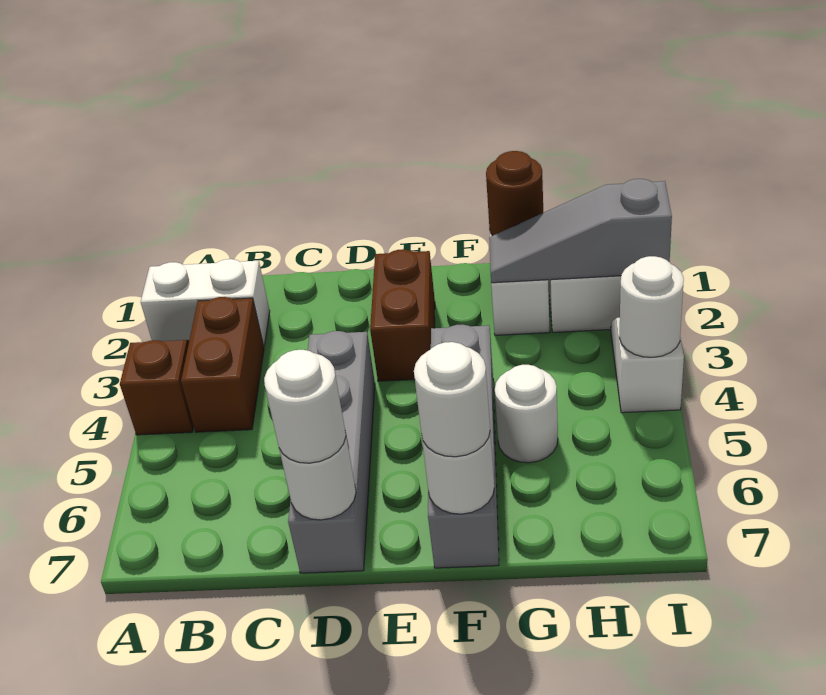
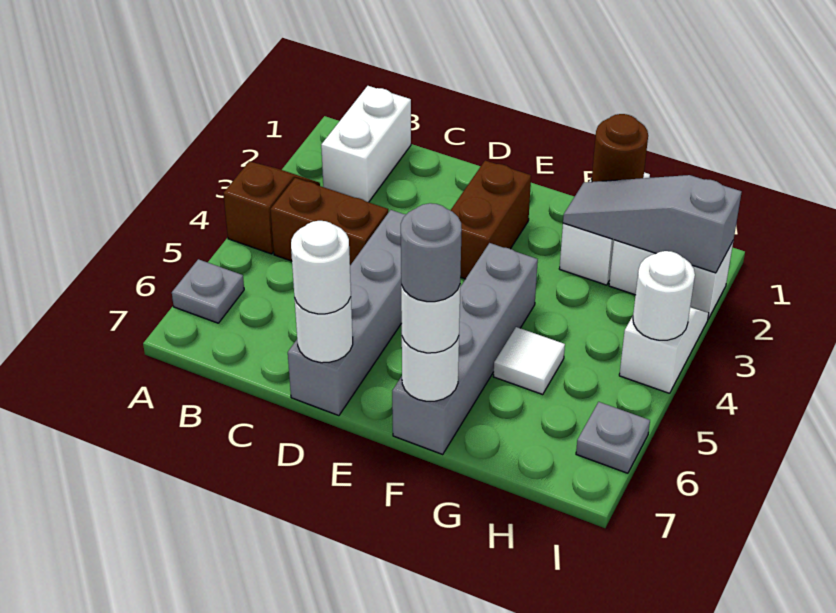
white 1x2 brick [141,259,270,346] -> white 1x2 brick turned to [321,86,411,202]
none -> grey 1x1 plate [172,259,244,323]
brown 1x2 brick [181,297,264,432] -> brown 1x2 brick turned to [270,178,388,265]
none -> grey 1x1 round brick [401,203,462,302]
white 1x1 round brick [495,365,558,463] -> white 1x1 tile [493,327,565,394]
none -> grey 1x1 plate [576,402,650,473]

